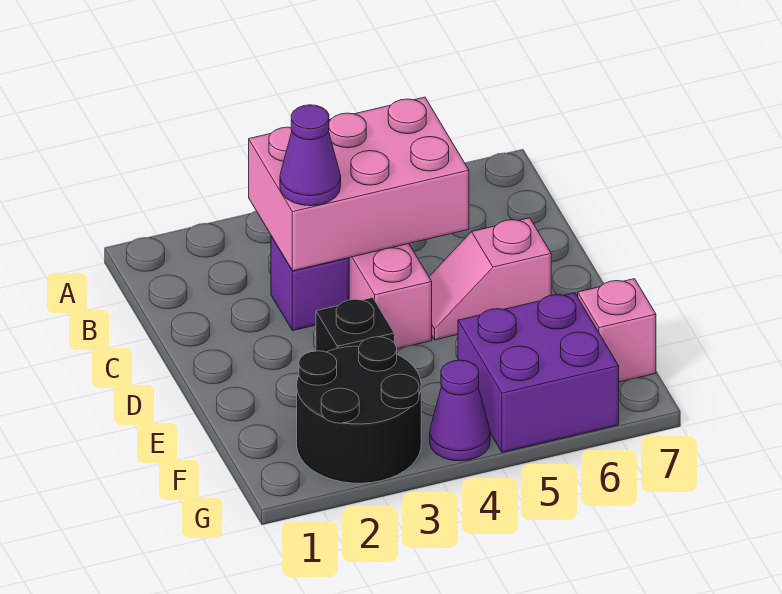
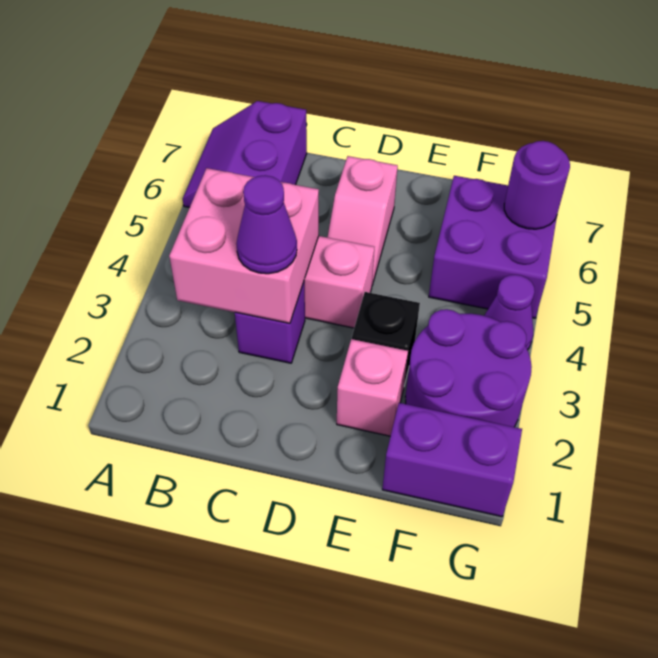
none -> purple 2x2 slope [183,101,307,207]
pink 2x3 brick [249,97,469,271] -> pink 2x2 brick [169,168,319,323]
none -> purple 1x2 brick [382,403,522,517]
black 2x2 round brick [297,337,421,483] -> purple 2x2 round brick [405,309,532,427]
pink 1x1 brick [578,279,656,382] -> pink 1x1 brick moved to [337,339,408,436]
none -> purple 1x1 round brick [504,141,570,229]

